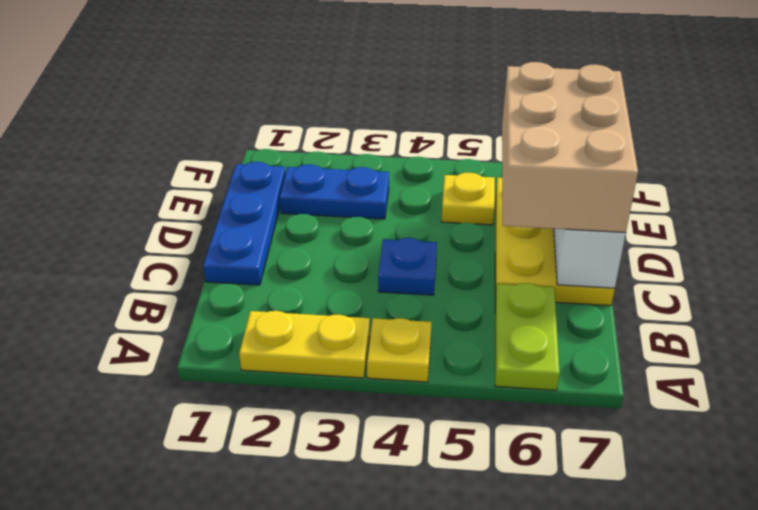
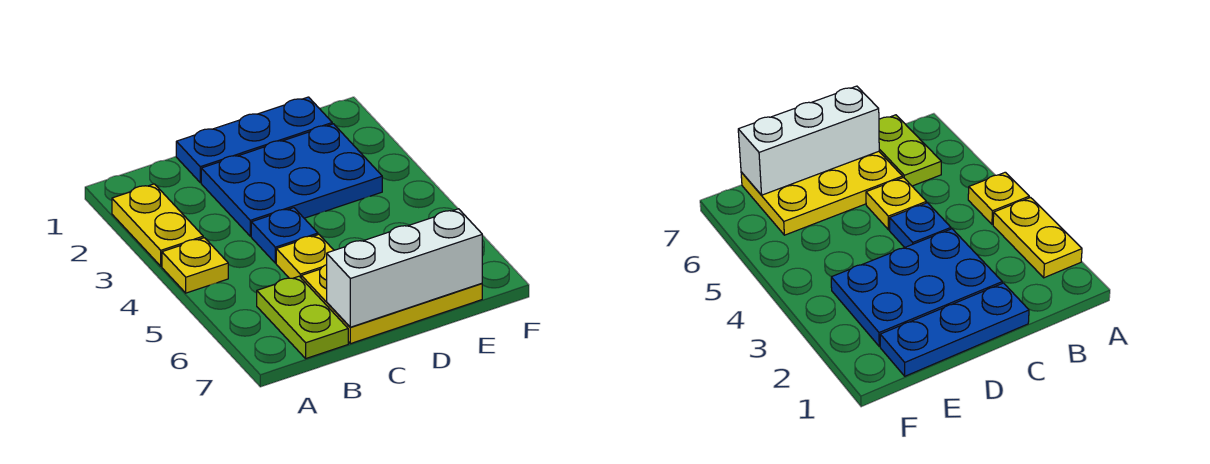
lime 1x2 plate [495,283,560,390] -> lime 1x2 plate turned to [257,276,348,358]
tan 2x3 brick [502,62,638,232] -> none
blue 1x2 plate [280,164,389,219] -> blue 2x3 plate [201,124,382,236]
yellow 1x1 plate [441,173,495,225] -> yellow 1x1 plate moved to [276,235,334,278]

